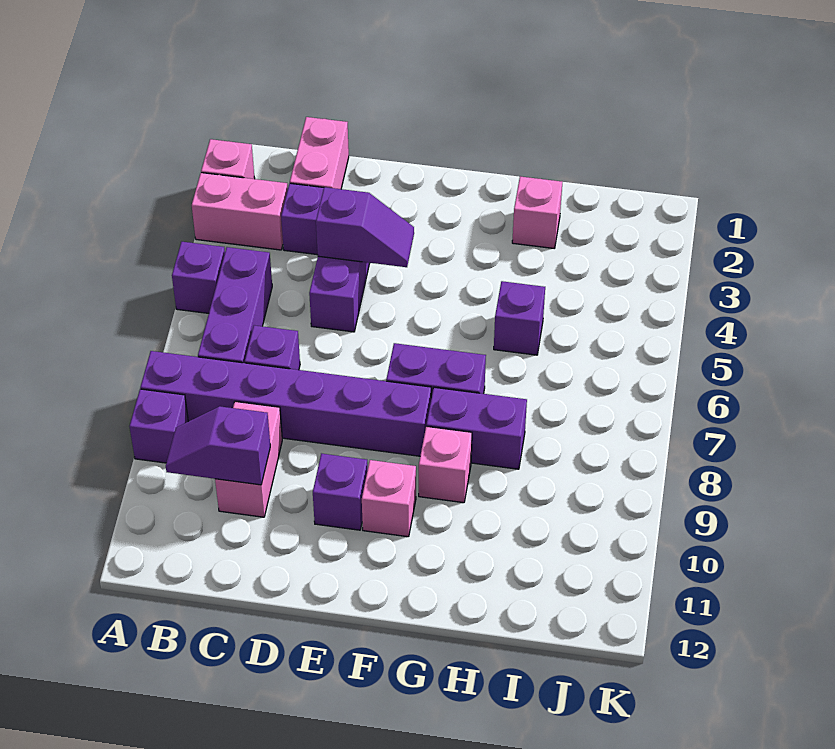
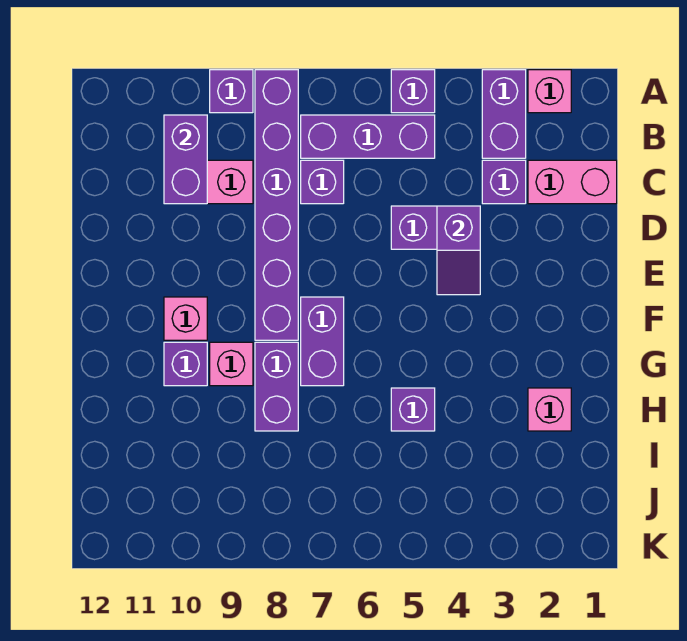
pink 1x2 brick [192,173,288,250] -> purple 1x2 brick [482,70,526,158]
purple 1x2 slope [166,406,270,485] -> purple 1x2 brick [164,115,207,204]
purple 1x1 brick [313,453,368,530] -> purple 1x1 brick moved to [164,342,207,386]

